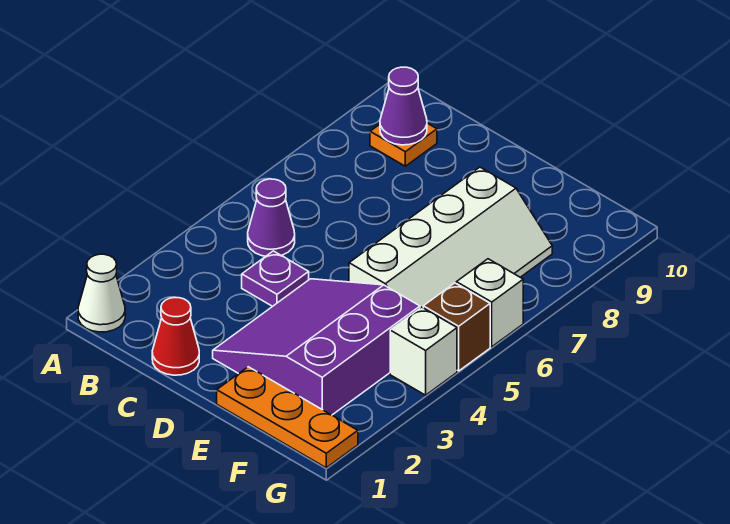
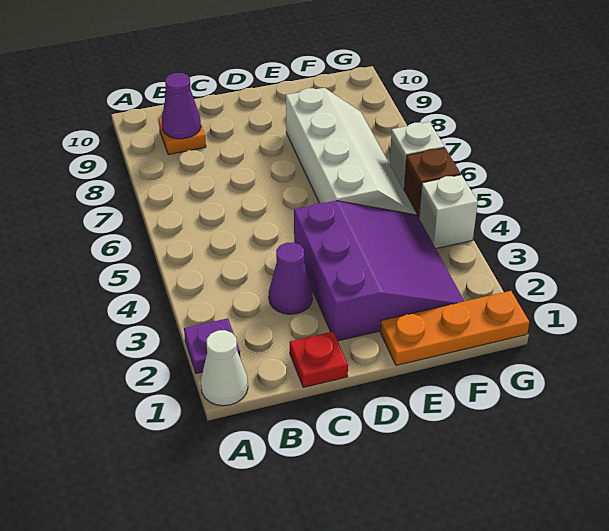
purple 1x1 cone [248,179,295,256] -> purple 1x1 cone moved to [269,243,313,314]
red 1x1 cone [152,298,199,375] -> red 1x1 plate [290,332,348,387]
purple 1x1 plate [242,251,309,306] -> purple 1x1 plate moved to [184,318,240,374]
purple 3x3 slope [213,279,420,415] -> purple 3x3 slope turned to [294,201,464,341]

